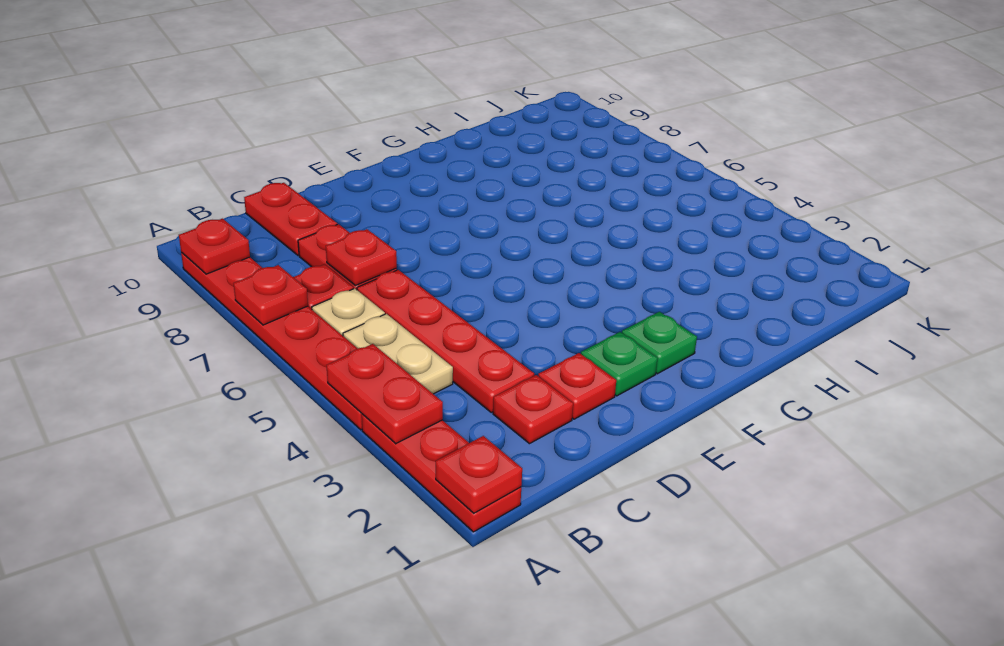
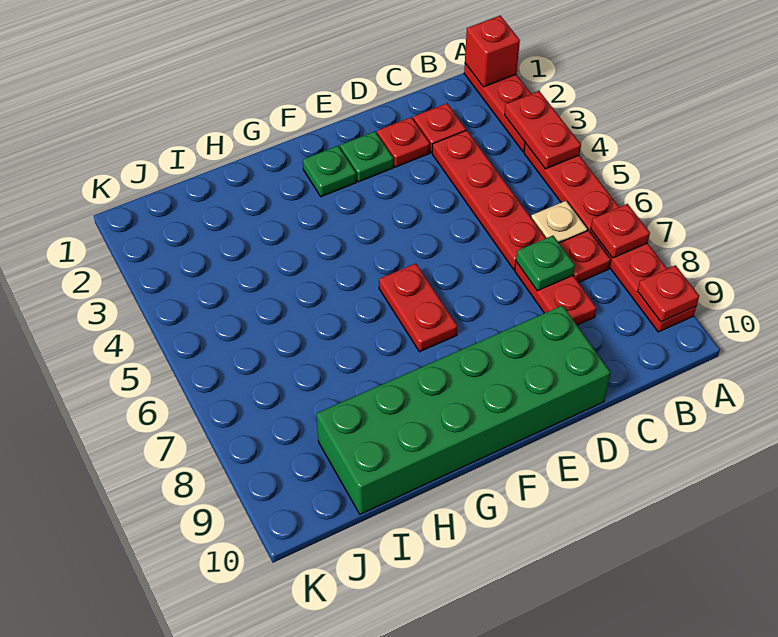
red 1x1 plate [436,436,522,513] -> red 1x1 brick [465,16,520,87]
tan 1x2 plate [343,314,453,394] -> none
red 1x1 plate [326,229,397,286] -> green 1x1 plate [516,236,575,291]
red 1x2 plate [244,183,337,255] -> red 1x2 plate moved to [379,263,457,352]
none -> green 2x6 brick [316,305,611,514]

